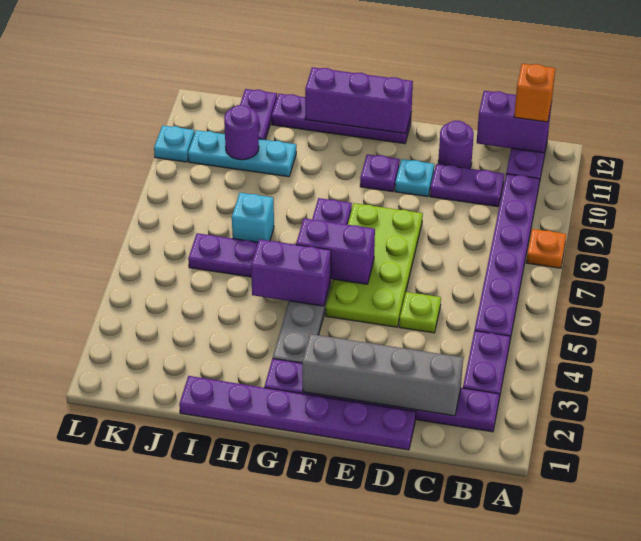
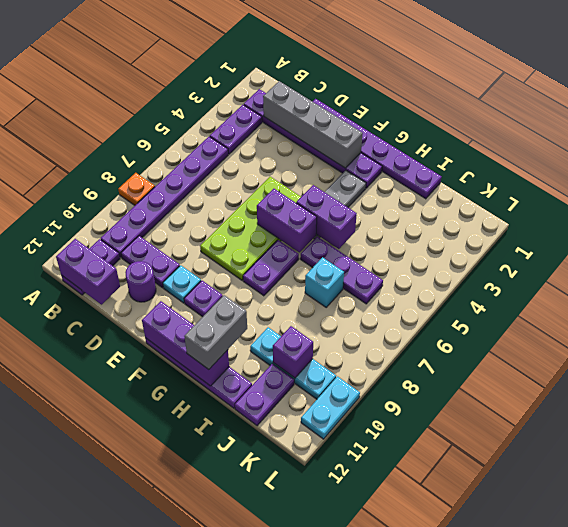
orange 1x1 brick [514,64,555,122] -> none
lime 1x1 plate [399,292,441,333] -> none
none -> grey 1x2 brick [184,295,247,369]
purple 1x1 round brick [224,105,259,160] -> purple 1x1 brick [273,326,313,378]
cyan 1x1 plate [154,125,195,162] -> cyan 1x2 plate [301,376,360,439]

